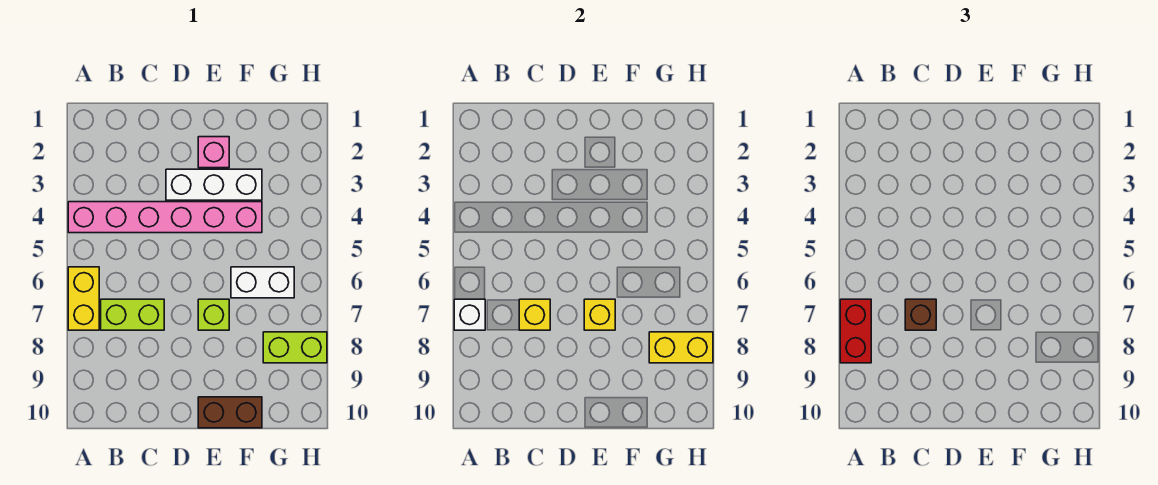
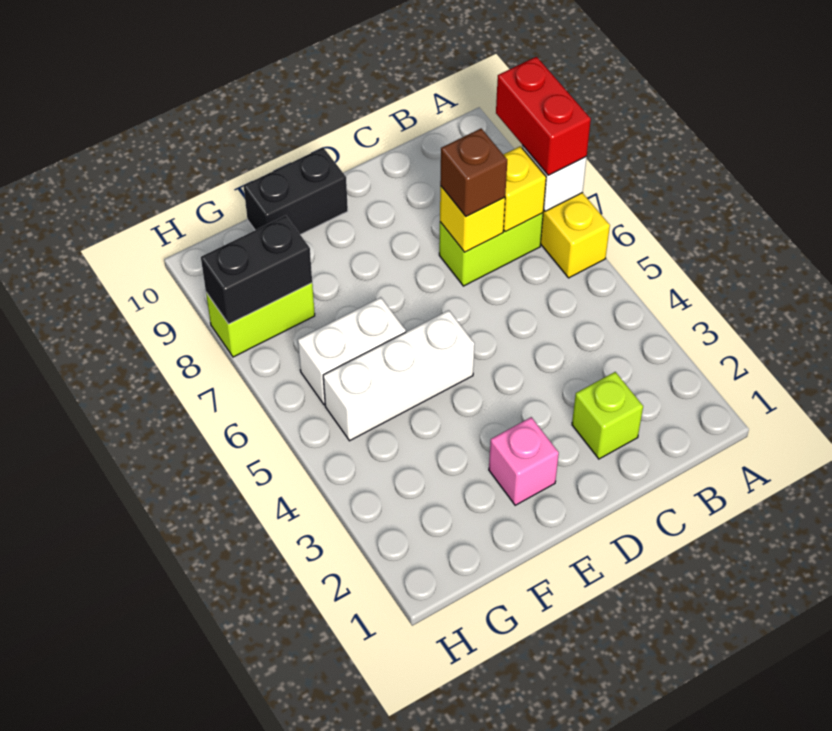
pink 1x6 brick [68,202,262,233] -> none
white 1x3 brick [166,169,262,200] -> white 1x3 brick moved to [323,310,474,441]
lime 1x1 brick [198,299,229,330] -> lime 1x1 brick moved to [572,372,643,459]
yellow 1x1 brick [584,299,615,330] -> yellow 1x1 brick moved to [503,146,546,232]
brown 1x2 brick [198,397,262,428] -> black 1x2 brick [244,148,348,235]
yellow 1x2 brick [649,332,713,363] -> black 1x2 brick [201,216,312,324]

